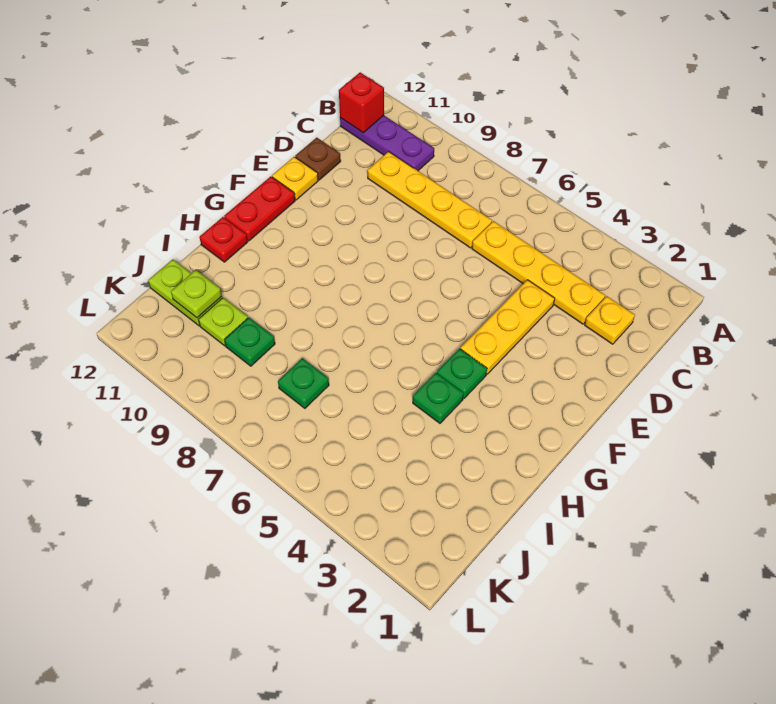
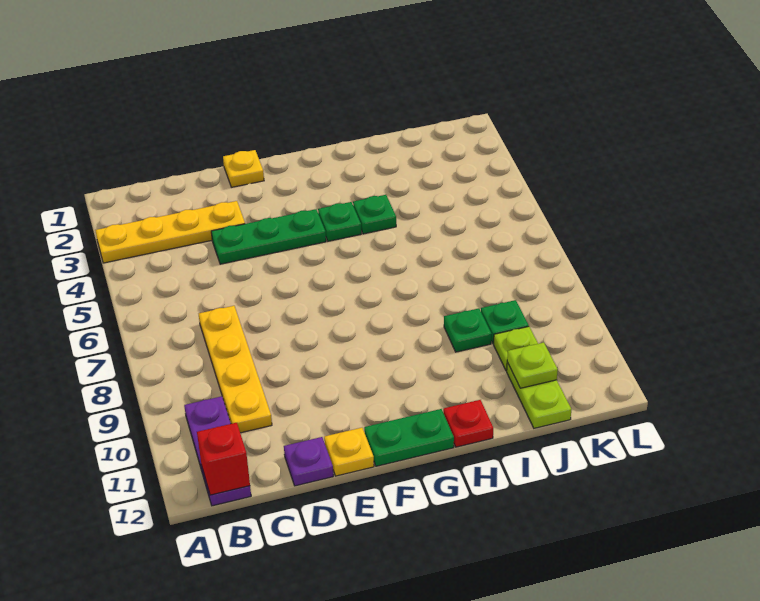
yellow 1x1 plate [585,296,635,344] -> yellow 1x1 plate moved to [223,150,264,187]
yellow 1x4 plate [472,221,605,324] -> yellow 1x4 plate turned to [95,201,245,263]
yellow 1x3 plate [461,280,555,374] -> green 1x3 plate [211,209,326,264]
brown 1x1 plate [295,138,341,180] -> purple 1x1 plate [284,437,333,486]
red 1x2 plate [224,177,295,241] -> green 1x2 plate [364,409,454,466]
green 1x1 plate [278,358,329,408] -> green 1x1 plate moved to [444,308,491,352]

